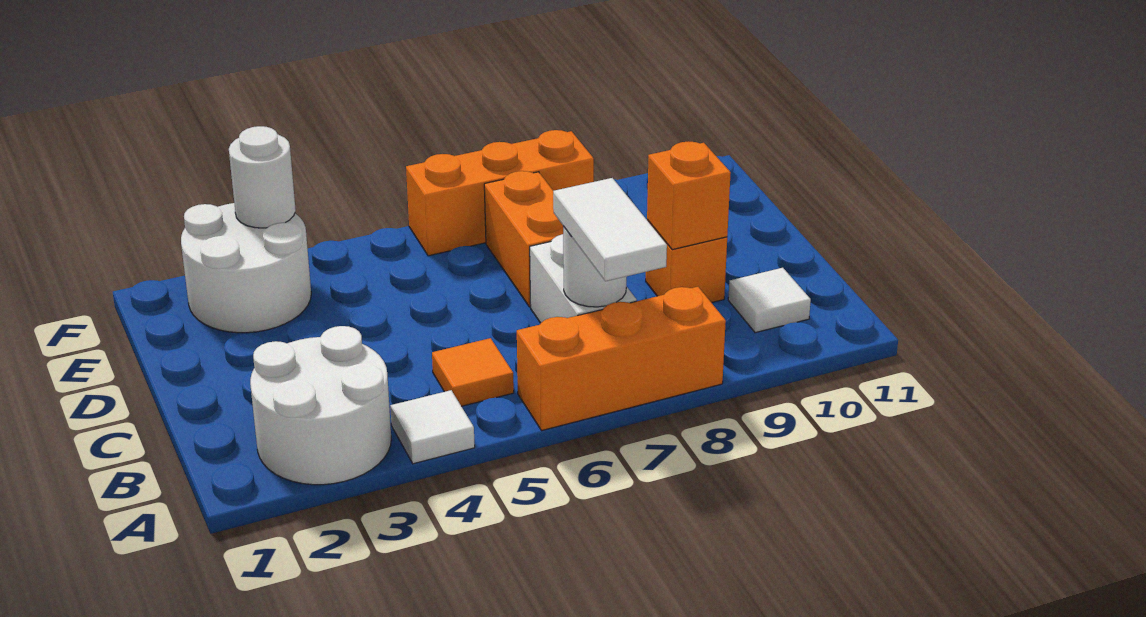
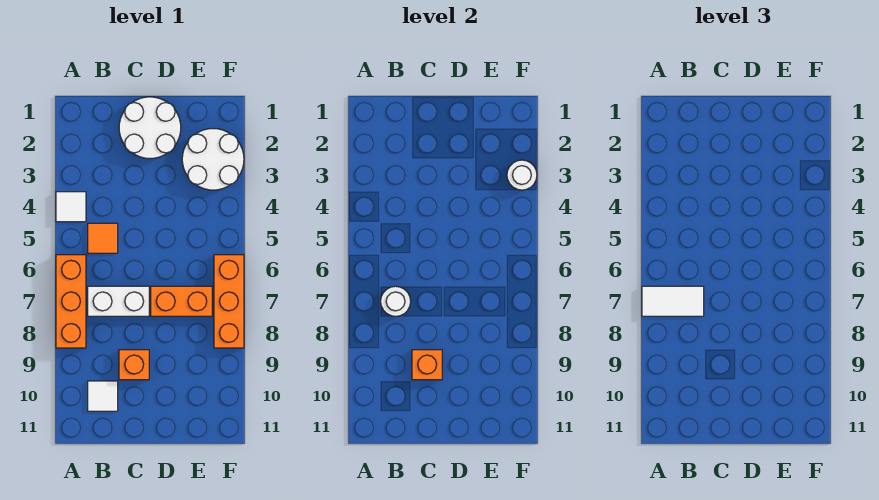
white 2x2 round brick [250,326,391,485] -> white 2x2 round brick moved to [119,97,181,159]

